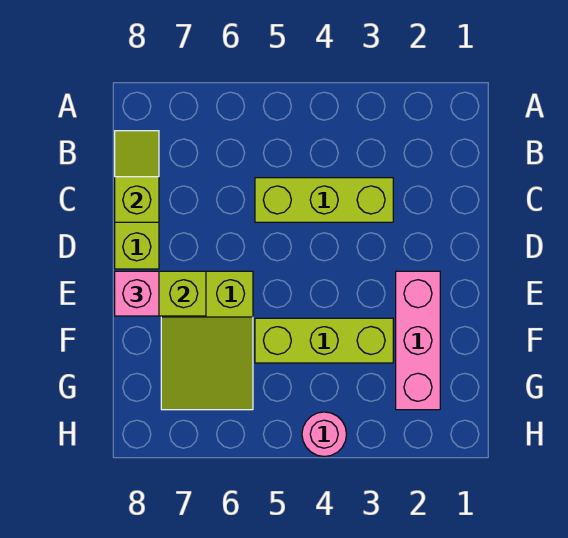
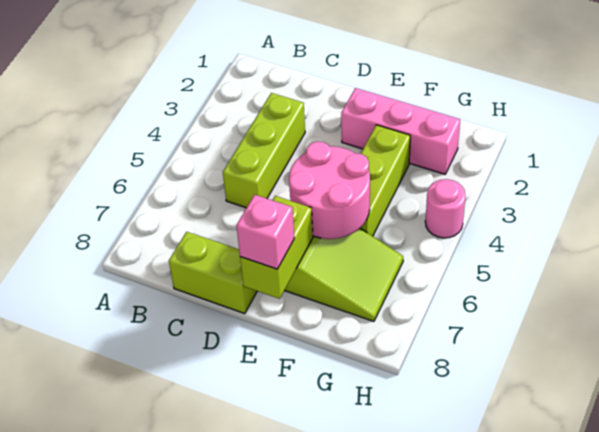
lime 1x2 slope [115,131,159,222] -> none
none -> pink 2x2 round brick [289,141,370,239]

